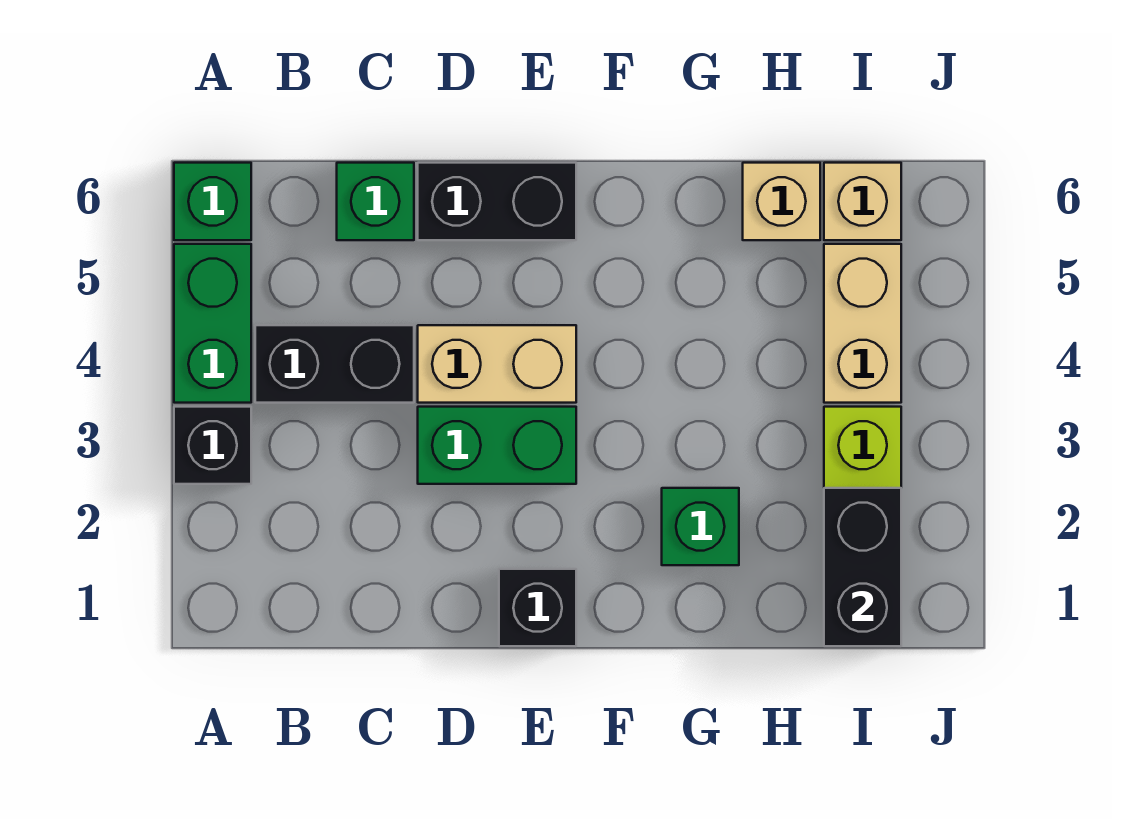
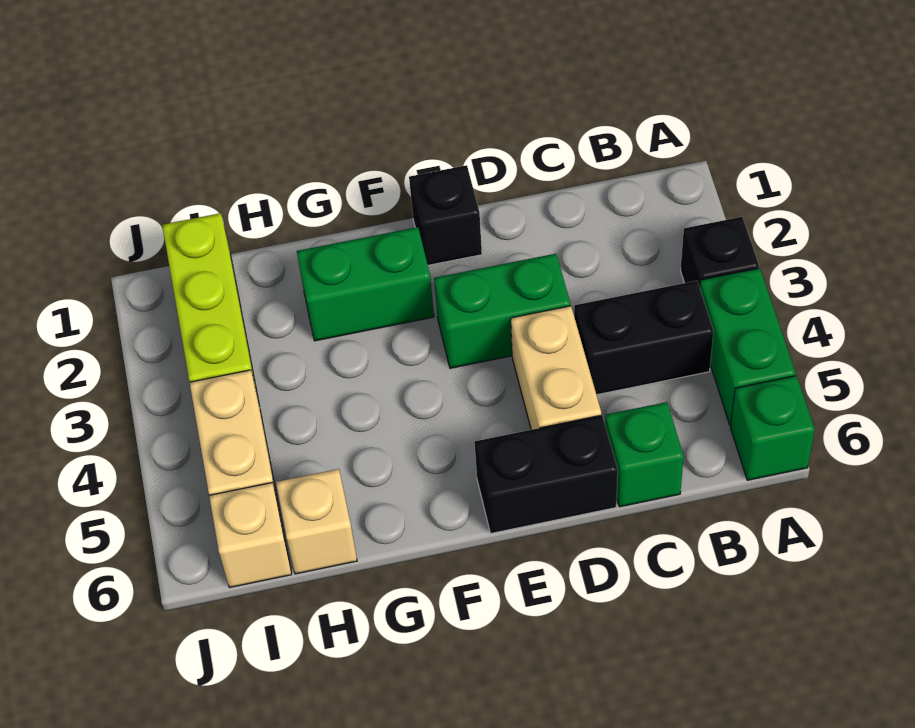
tan 1x2 brick [418,325,576,403] -> tan 1x2 brick turned to [511,306,601,430]
green 1x1 brick [662,488,739,565] -> green 1x2 brick [297,227,434,341]
black 1x2 brick [824,488,901,646] -> none

